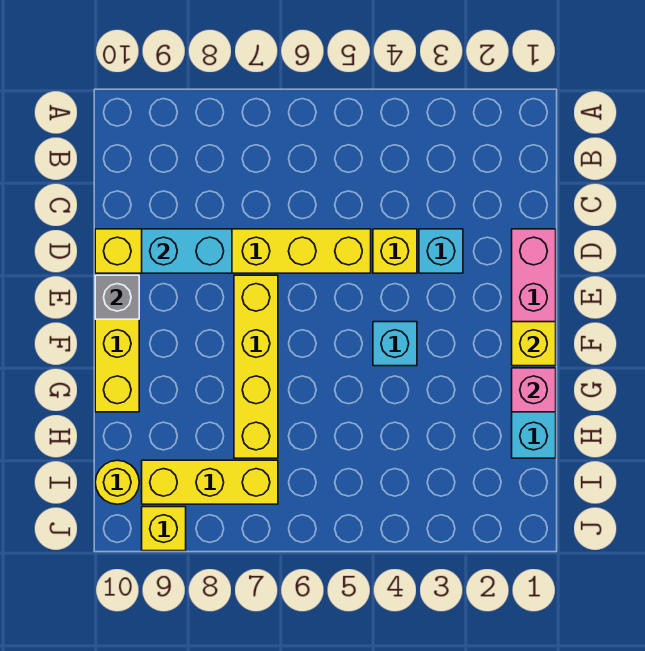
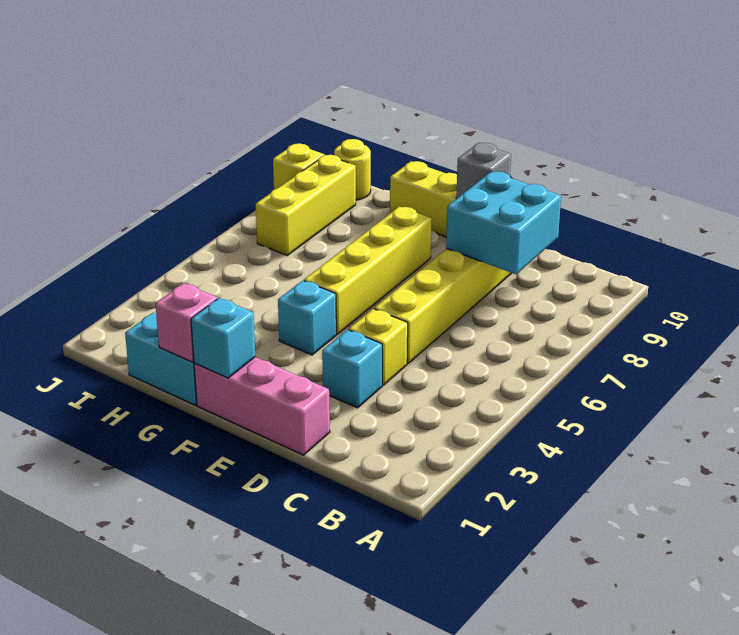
cyan 1x2 brick [142,229,232,273] -> cyan 2x2 brick [446,171,561,274]
yellow 1x4 brick [234,275,278,458] -> yellow 1x4 brick turned to [304,206,432,334]
yellow 1x1 brick [512,322,556,366] -> cyan 1x1 brick [191,298,255,378]

